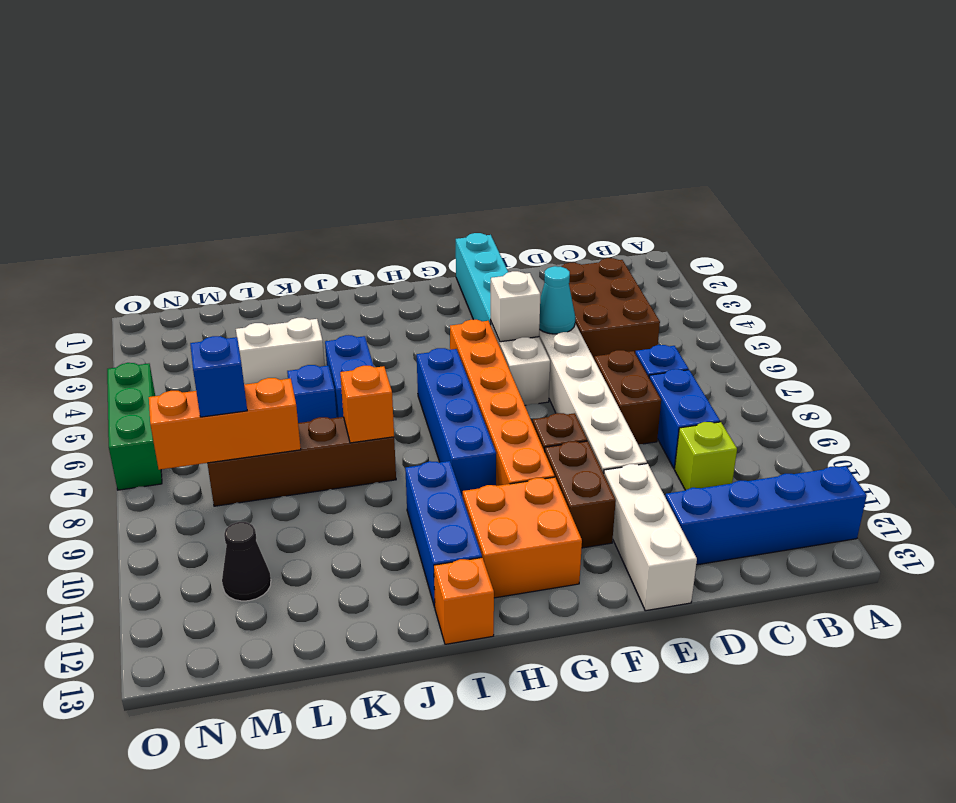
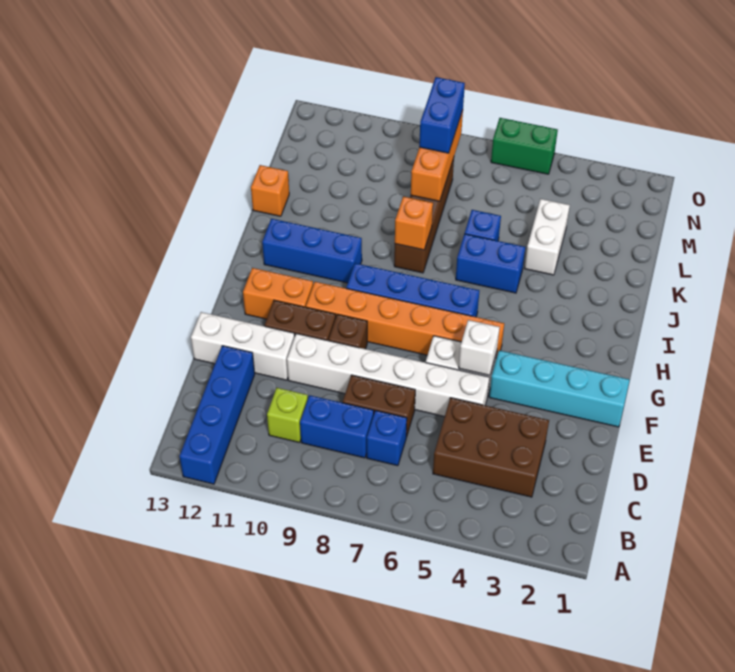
cyan 1x1 cone [539,266,575,334] -> none
orange 2x2 brick [463,477,582,598] -> orange 1x2 brick [243,268,313,319]
orange 1x1 brick [434,558,494,644] -> orange 1x1 brick moved to [251,165,289,216]
blue 1x1 brick [190,336,247,417] -> blue 1x2 brick [419,77,465,153]
black 1x1 cone [222,522,271,601] -> none
green 1x3 brick [107,363,162,490] -> green 1x2 brick [491,118,558,174]

